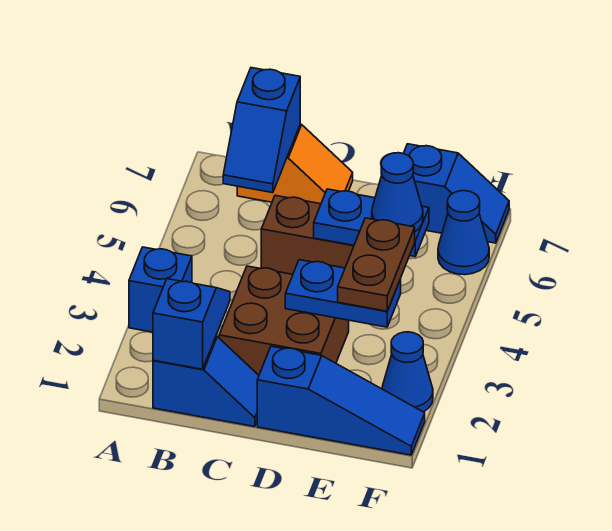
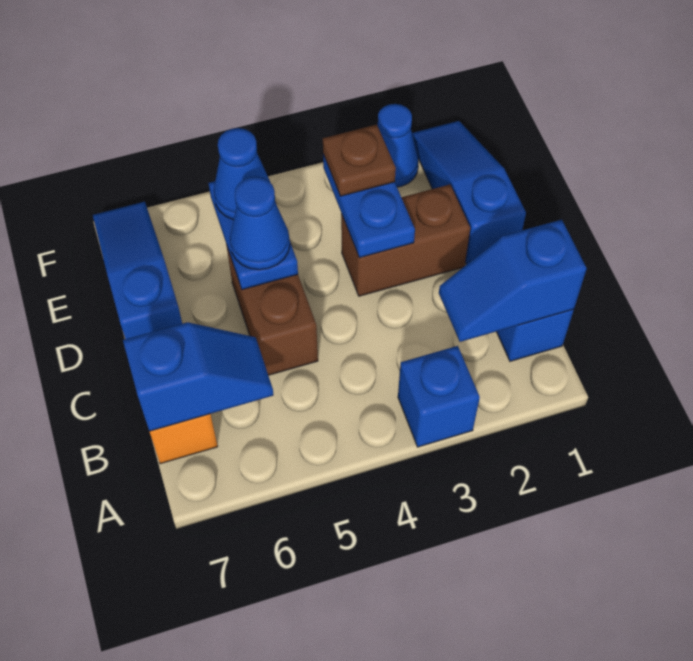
brown 2x2 brick [219,266,349,375] -> brown 1x2 brick [341,185,470,296]
brown 1x2 plate [338,218,415,311] -> brown 1x1 plate [323,125,396,196]
blue 1x2 slope [403,144,509,243] -> blue 1x3 slope [93,202,182,339]
blue 1x1 cone [438,191,489,275] -> blue 1x1 cone moved to [230,177,290,270]

